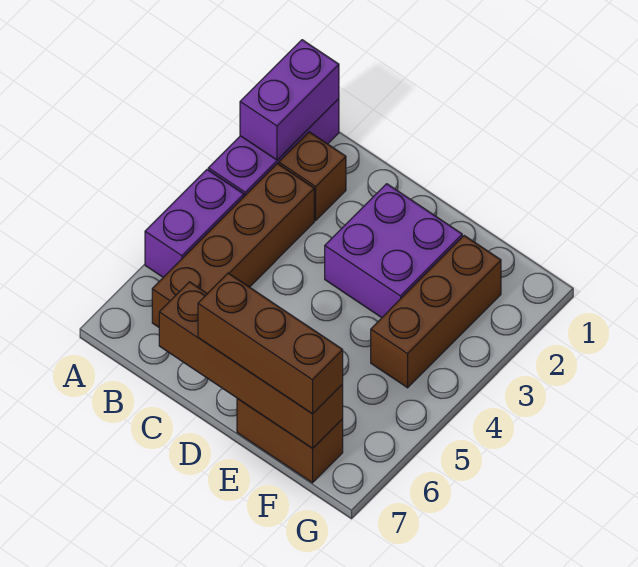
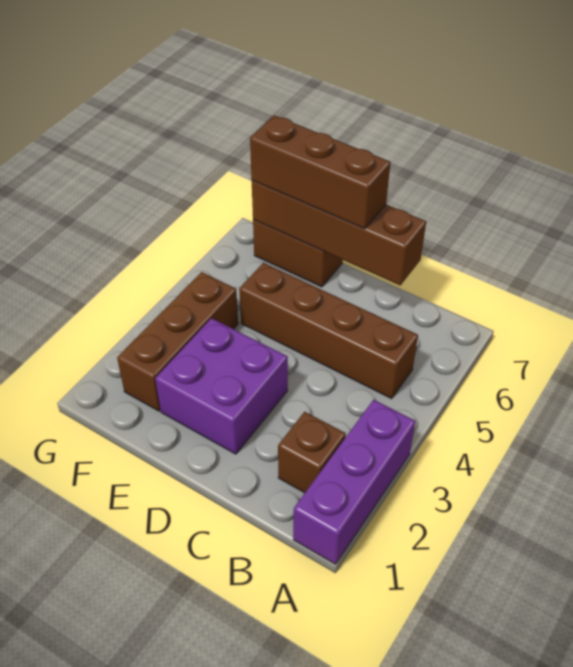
purple 1x2 brick [240,40,339,160] -> none
purple 1x2 brick [145,170,244,277] -> none
brown 1x4 brick [152,164,314,327] -> brown 1x4 brick turned to [239,263,418,399]

